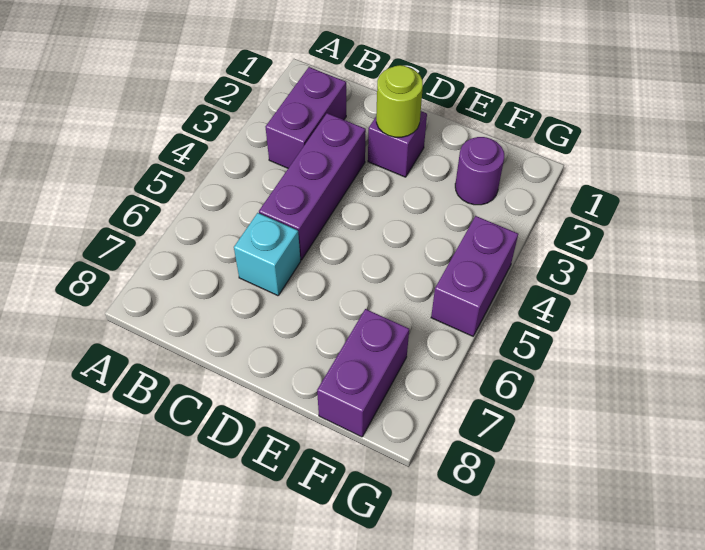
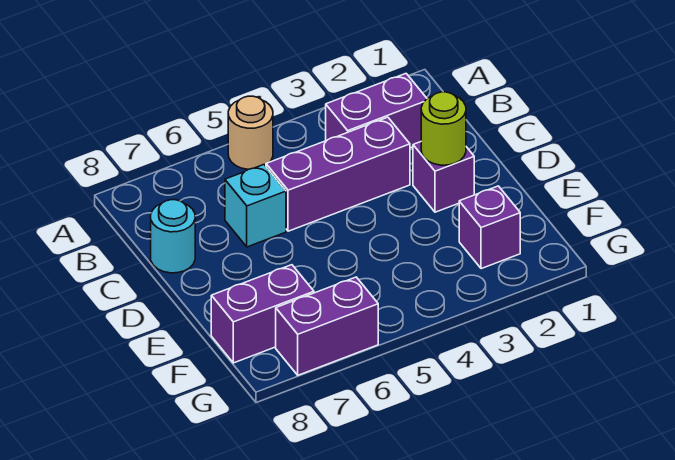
none -> tan 1x1 round brick [228,96,273,169]
none -> cyan 1x1 round brick [151,200,195,273]
purple 1x1 round brick [455,137,504,205] -> purple 1x1 brick [459,186,520,269]
purple 1x2 brick [431,216,518,336] -> purple 1x2 brick moved to [276,277,378,375]

